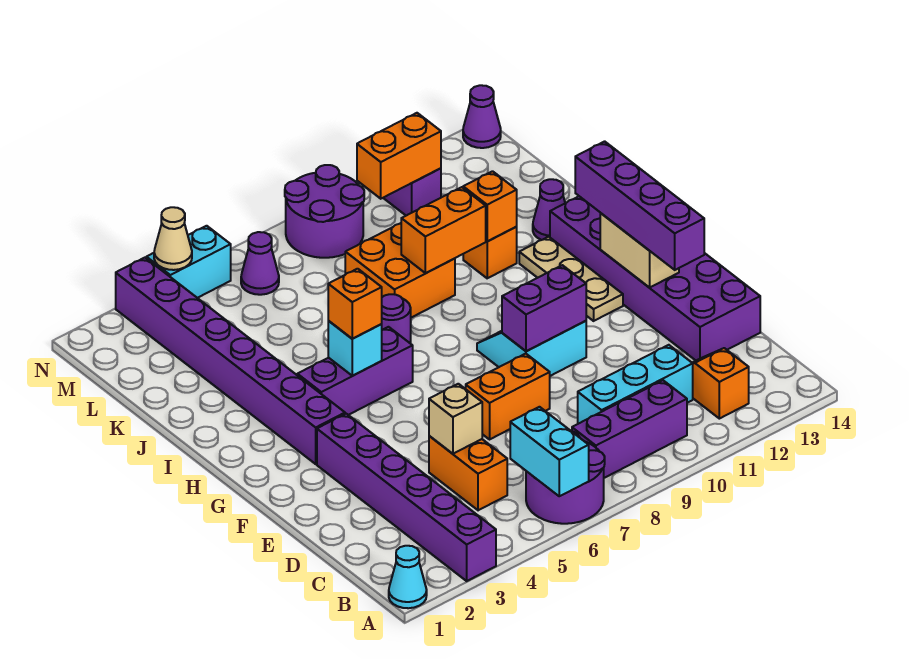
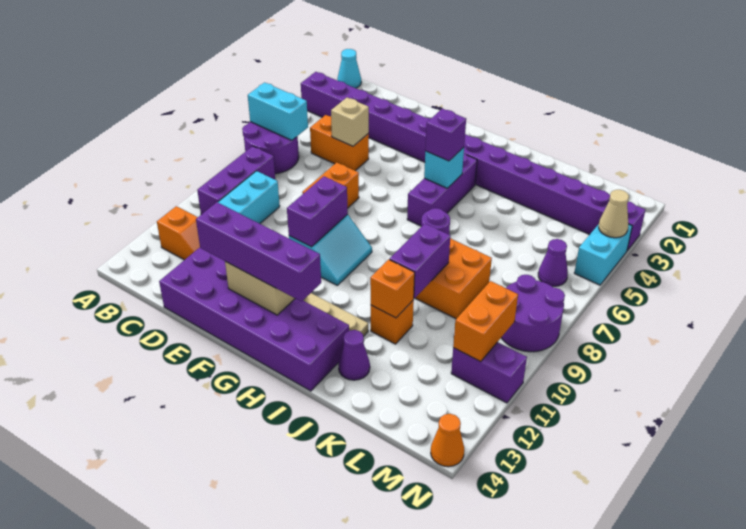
orange 1x1 brick [328,269,382,339] -> purple 1x1 brick [425,109,466,161]
orange 1x2 brick [401,187,486,273] -> purple 1x2 brick [390,224,450,298]
purple 1x1 cone [463,85,501,148] -> orange 1x1 cone [431,414,464,467]

